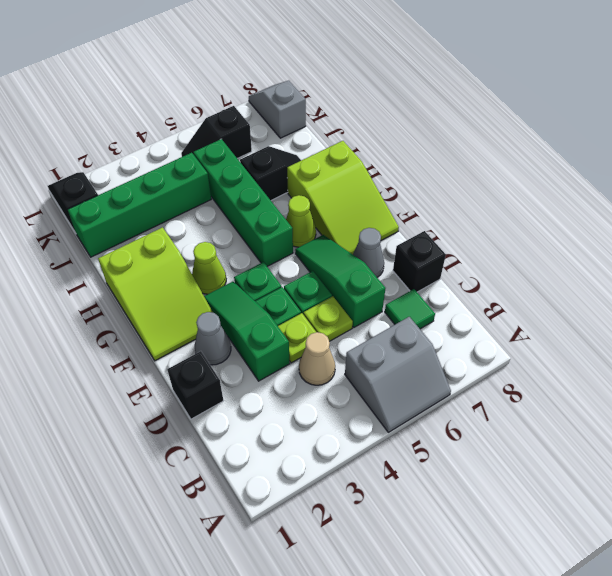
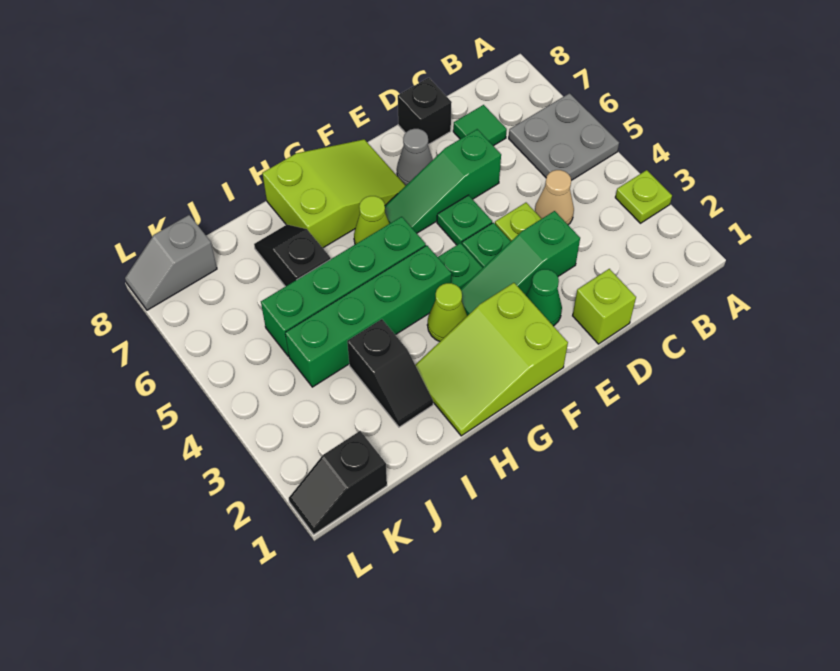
grey 2x2 slope [345,317,451,432] -> grey 2x2 plate [509,93,619,180]
black 1x1 brick [167,351,223,419] -> lime 1x1 brick [573,269,636,344]
lime 1x1 plate [304,296,353,341] -> lime 1x1 plate moved to [615,170,672,223]
grey 1x1 cone [195,312,231,365] -> green 1x1 cone [526,269,562,326]
lime 2x3 slope [98,227,213,361] -> lime 2x3 slope turned to [415,283,568,436]
green 1x4 brick [68,153,211,257] -> green 1x4 brick turned to [285,245,452,387]
black 1x2 slope [181,106,252,158] -> black 1x2 slope moved to [347,319,433,427]

